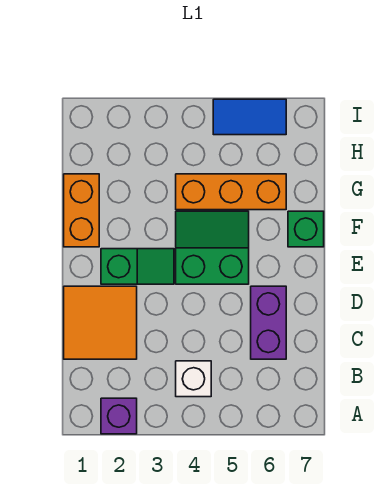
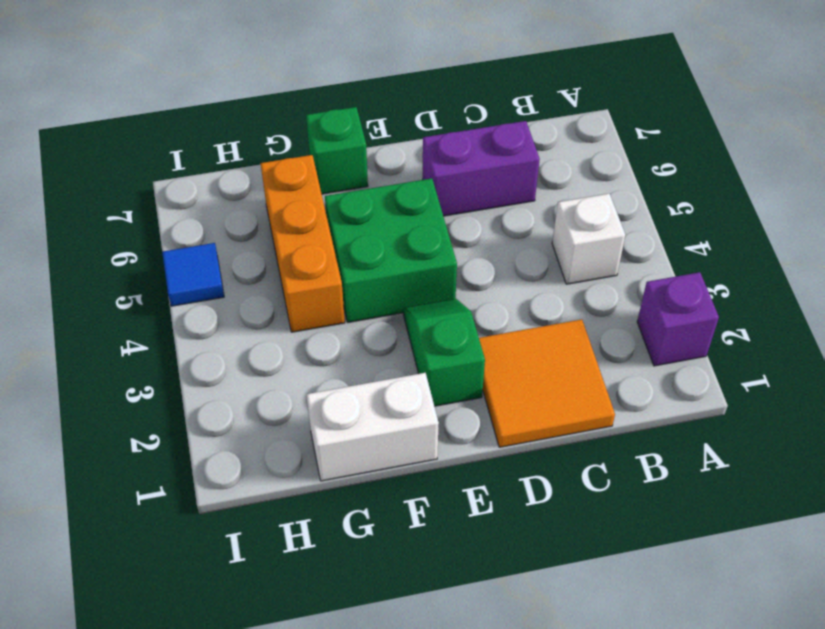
green 2x2 slope [176,211,249,284] -> green 2x2 brick [325,178,457,322]
orange 1x2 brick [64,174,99,247] -> white 1x2 brick [306,373,439,481]
blue 1x2 tile [213,99,286,135] -> blue 1x1 tile [162,243,224,306]

